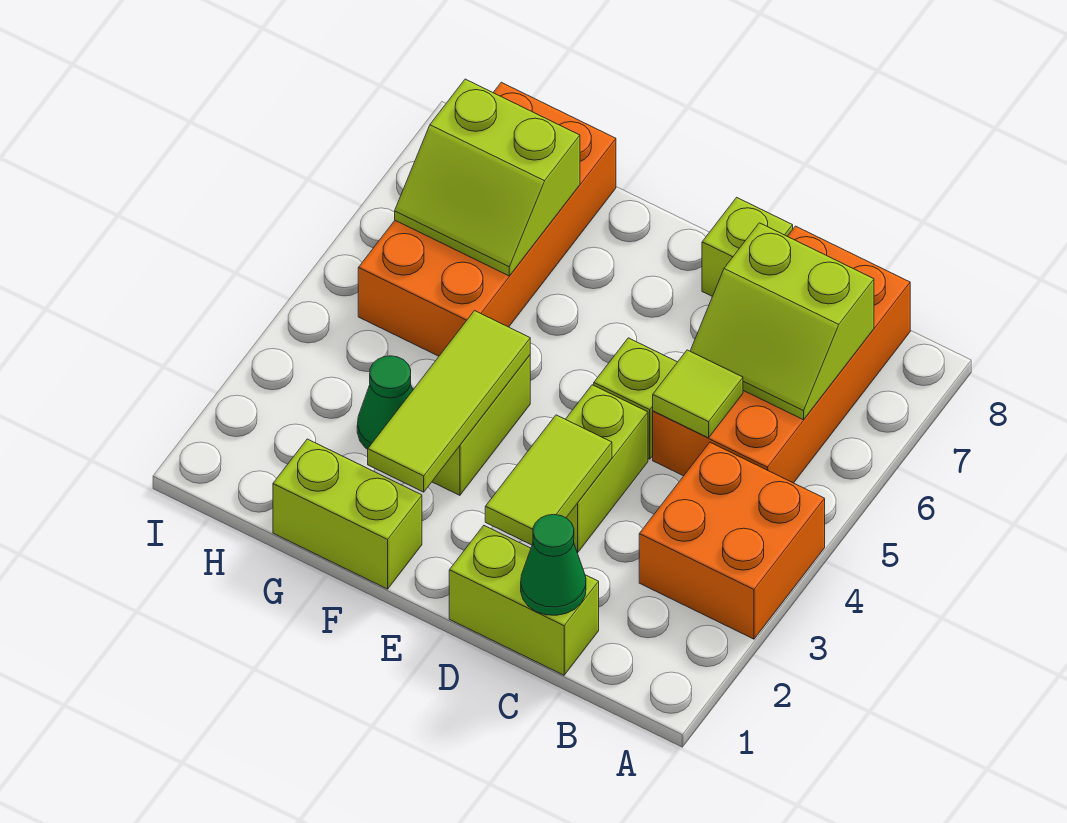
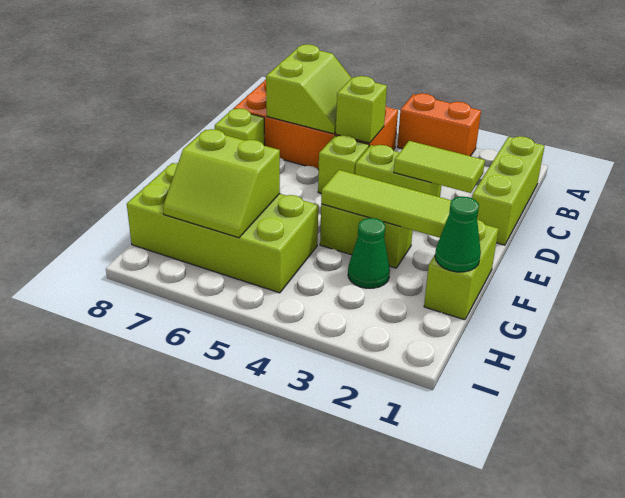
orange 2x2 brick [639,443,825,639] -> orange 1x2 brick [397,93,481,156]
lime 1x2 brick [449,526,599,675] -> lime 1x3 brick [472,136,544,245]
green 1x1 cone [521,514,586,615] -> green 1x1 cone moved to [435,196,481,272]
lime 1x1 tile [653,350,743,438] -> lime 1x1 brick [336,76,387,143]
orange 2x4 brick [358,82,616,356] -> lime 2x4 brick [127,163,318,293]
lime 2x2 slope [395,79,580,276] -> lime 2x2 slope turned to [163,129,280,238]

